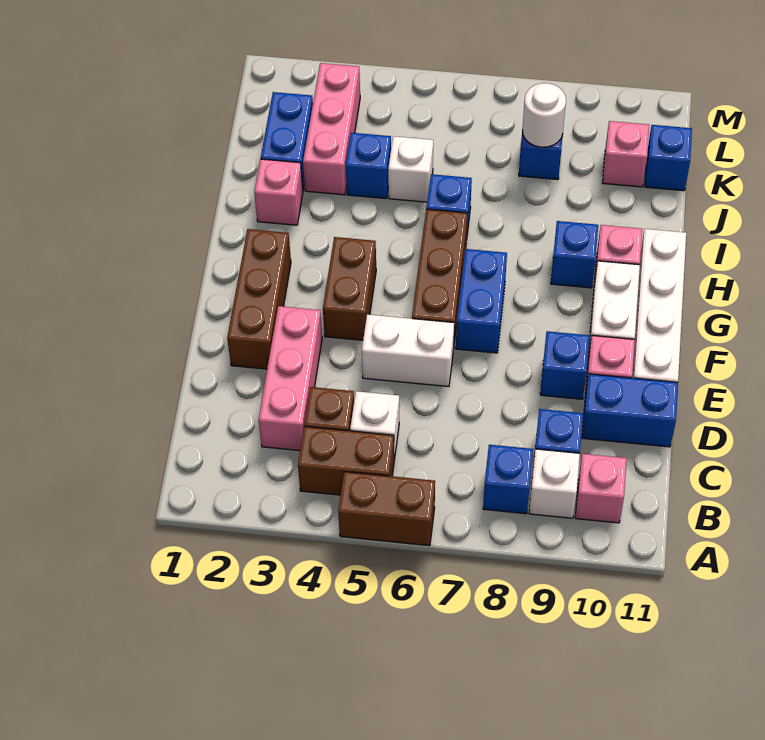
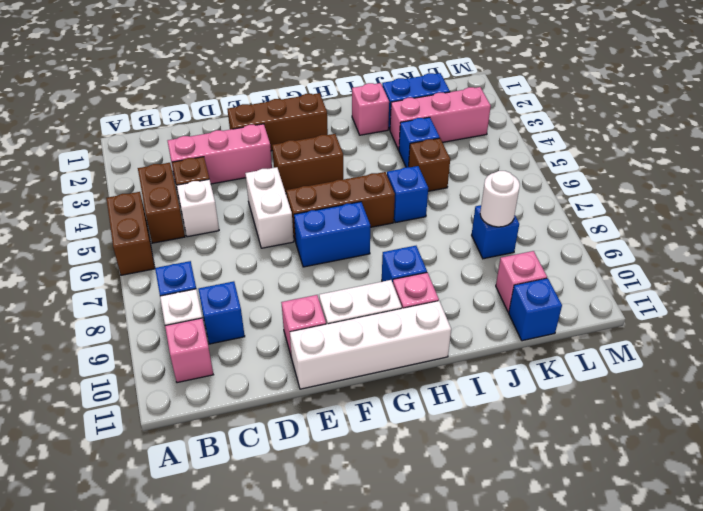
blue 1x2 brick [582,374,678,447] -> none
blue 1x1 brick [540,331,589,399] -> none
white 1x1 brick [388,136,433,202] -> brown 1x1 brick [409,138,450,191]

